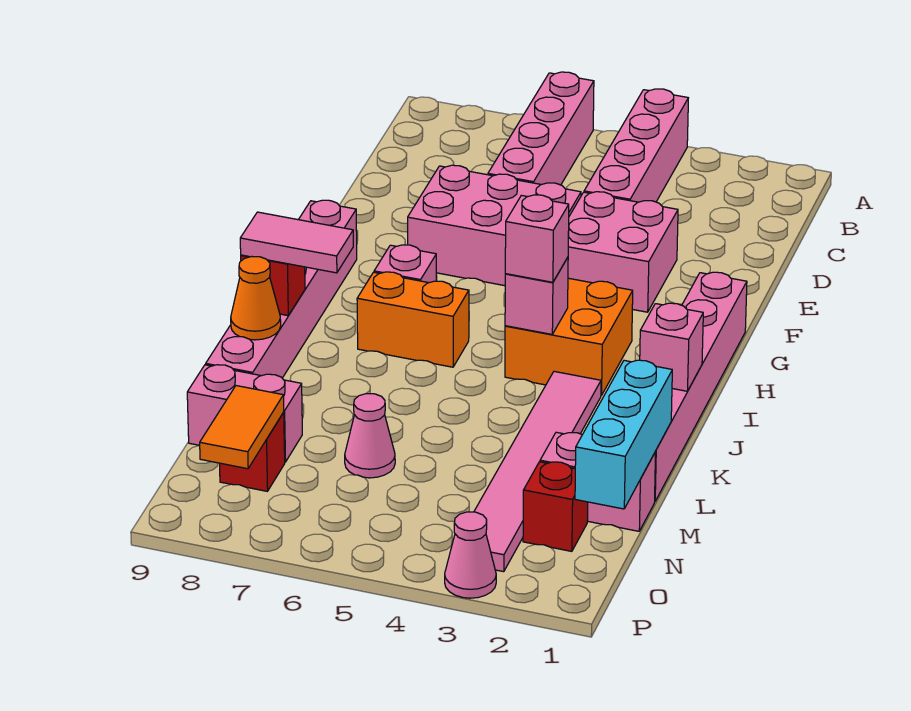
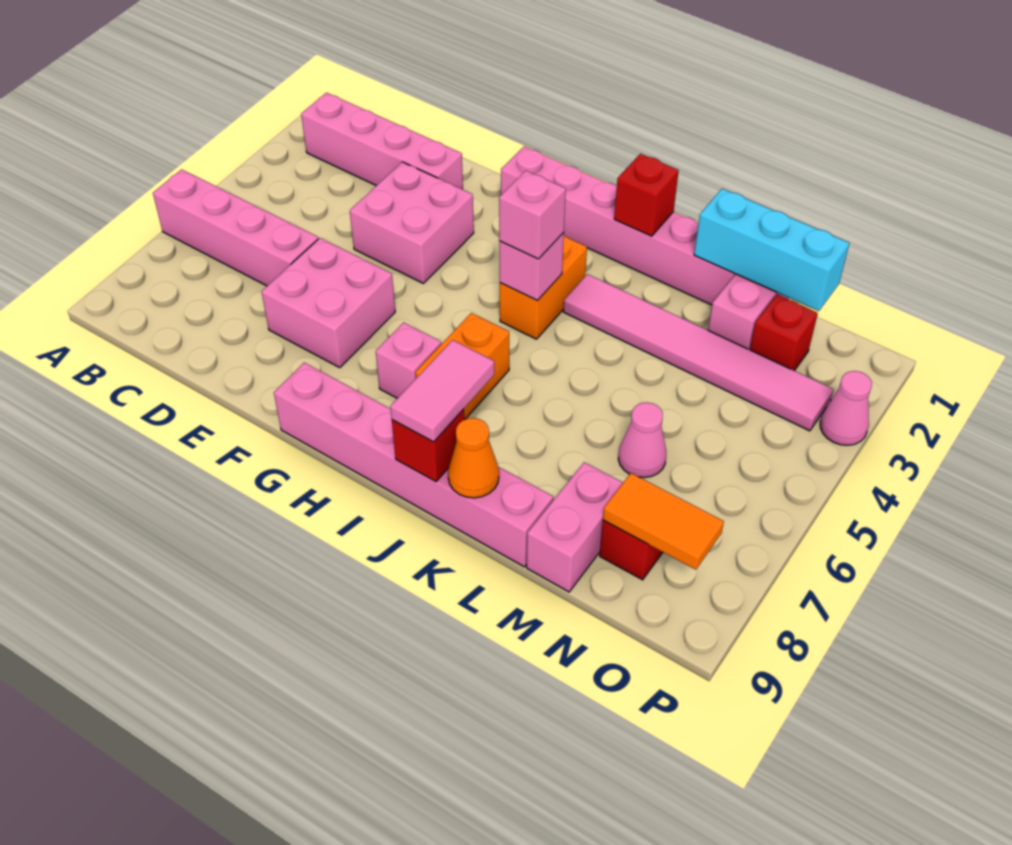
pink 1x4 brick [584,89,688,202] -> pink 1x4 brick moved to [301,93,463,189]
pink 2x3 brick [408,165,581,286] -> pink 2x2 brick [262,238,395,368]
orange 2x2 brick [505,278,633,395] -> orange 1x2 brick [500,236,587,339]
pink 1x1 brick [640,303,703,391] -> red 1x1 brick [614,154,679,236]

